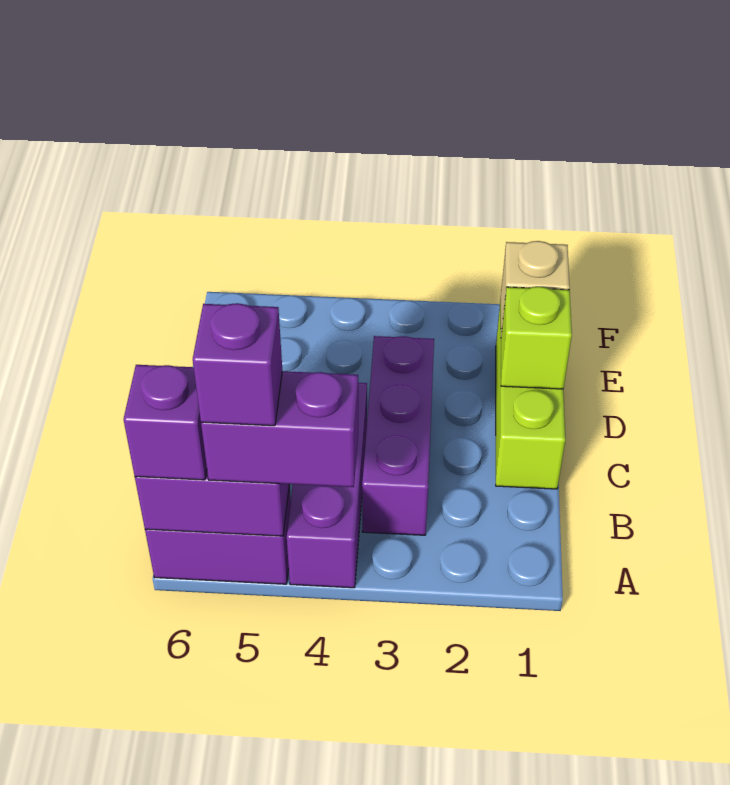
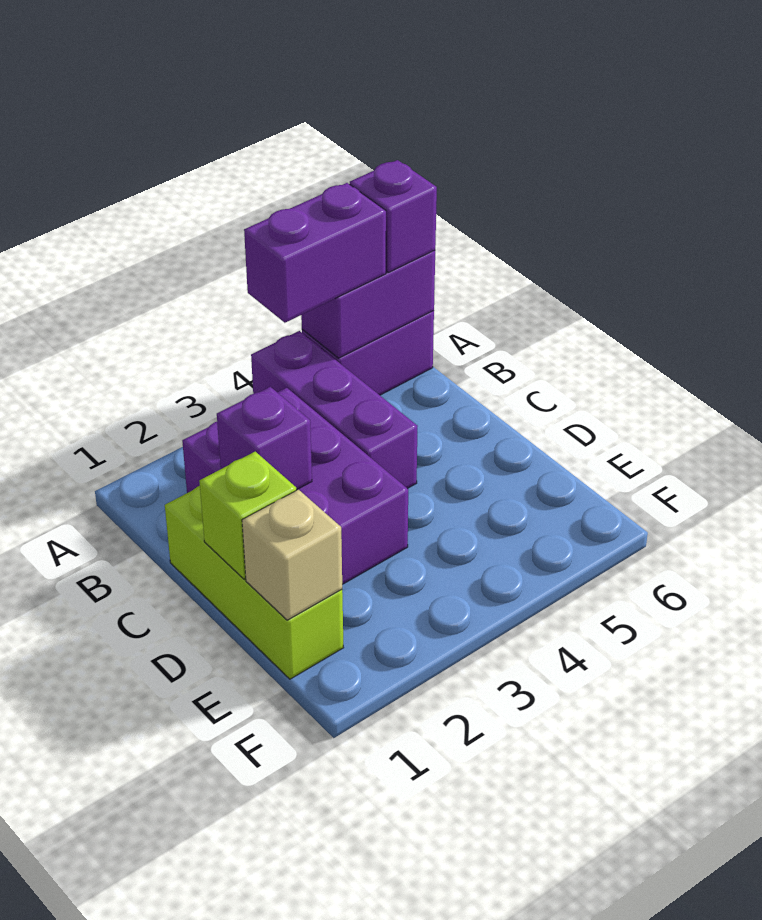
purple 1x1 brick [193,303,282,426] -> purple 1x1 brick moved to [217,387,312,490]
purple 1x3 brick [362,336,434,535] -> purple 2x3 brick [182,388,408,584]

